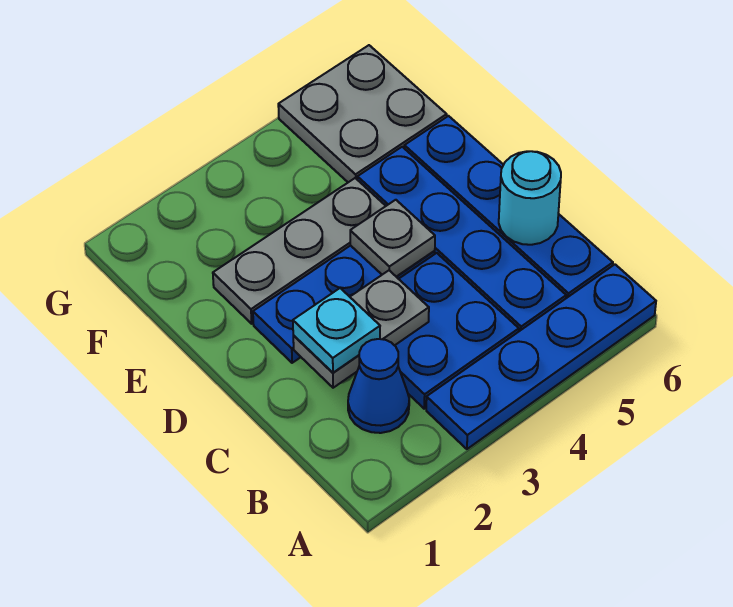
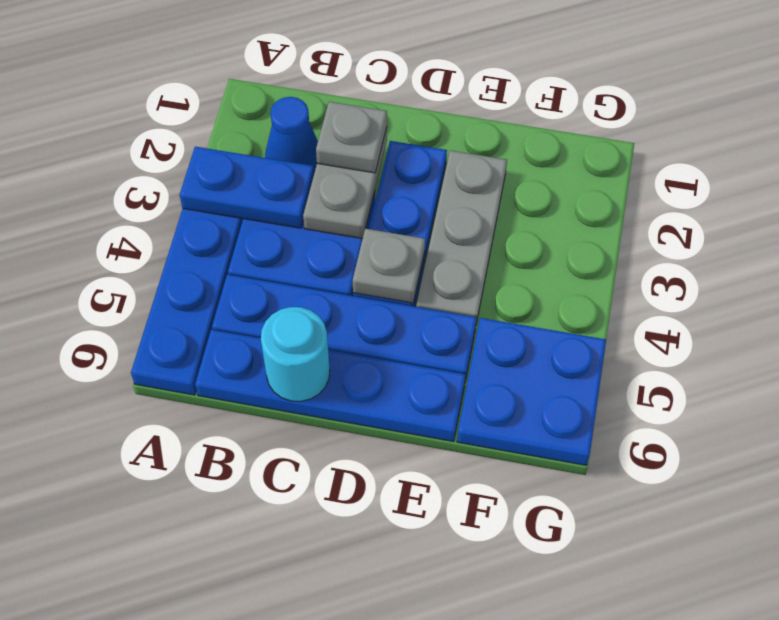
none -> blue 1x2 plate [180,147,314,228]
cyan 1x1 plate [293,288,380,373] -> grey 1x1 plate [316,102,387,173]
grey 2x2 plate [278,45,447,182] -> blue 2x2 plate [457,318,606,465]

